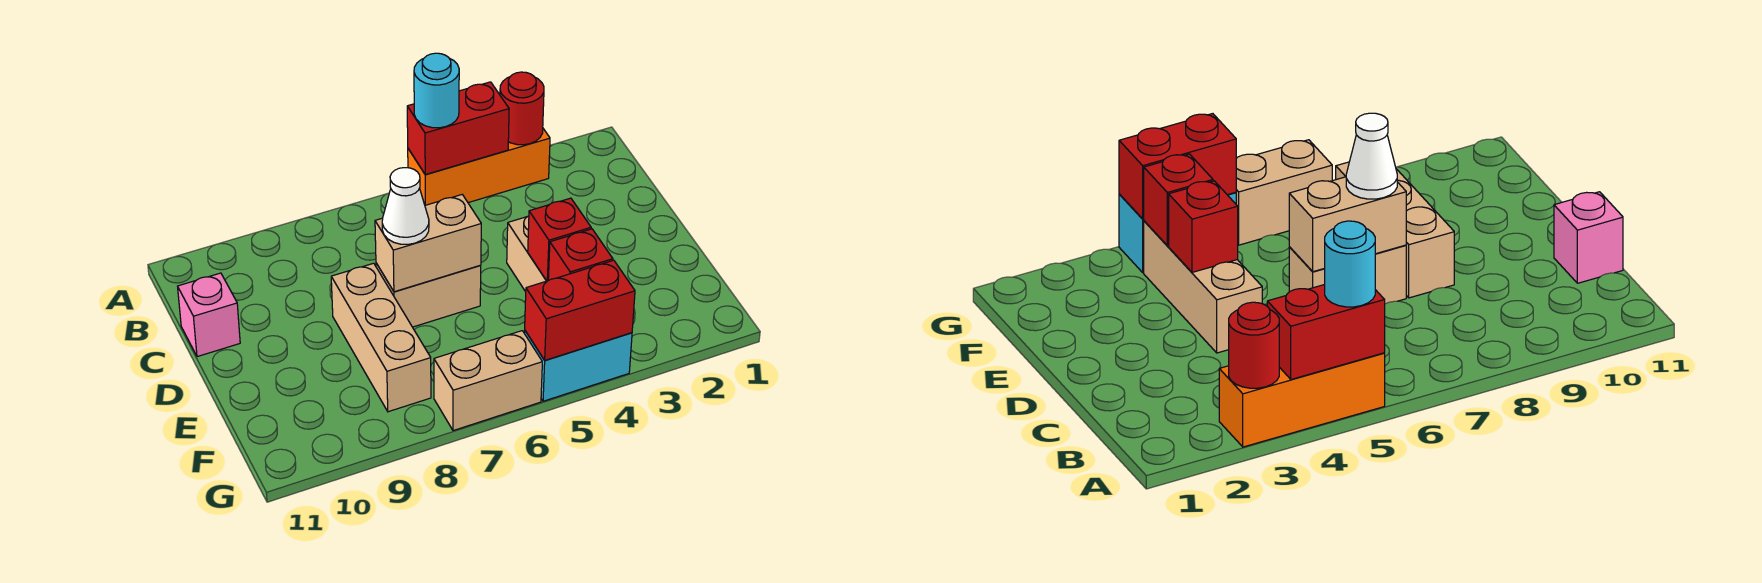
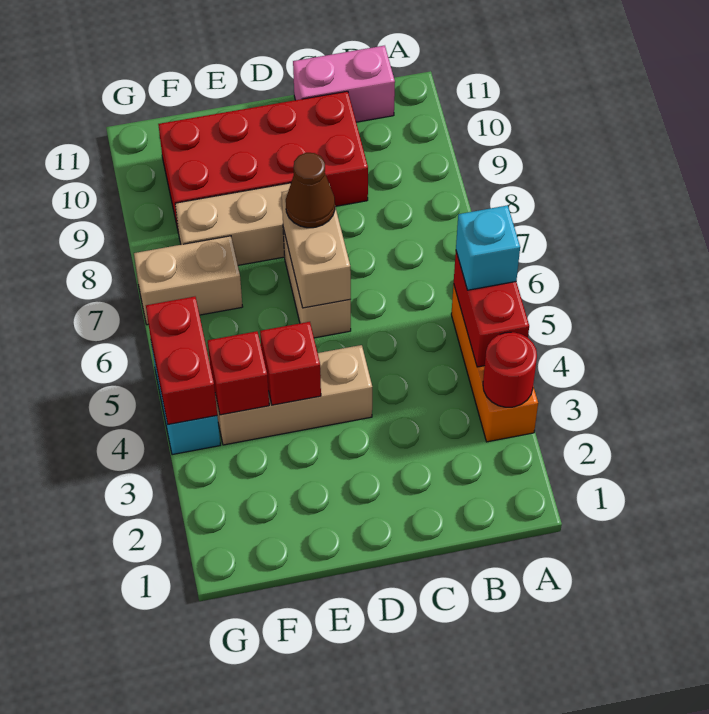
cyan 1x1 round brick [414,53,459,128] -> cyan 1x1 brick [456,205,520,290]
none -> red 2x4 brick [158,91,368,233]
pink 1x1 brick [178,273,240,357] -> pink 1x2 brick [293,46,395,122]
white 1x1 cone [382,168,429,244] -> brown 1x1 cone [286,153,335,228]
tan 1x2 brick [434,331,542,431] -> tan 1x2 brick turned to [134,236,243,325]

